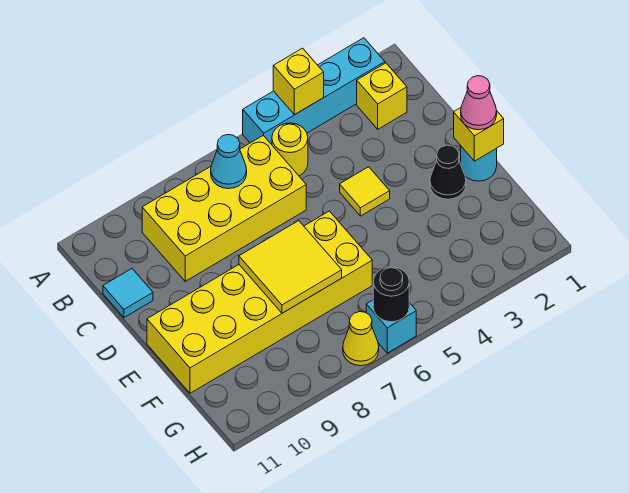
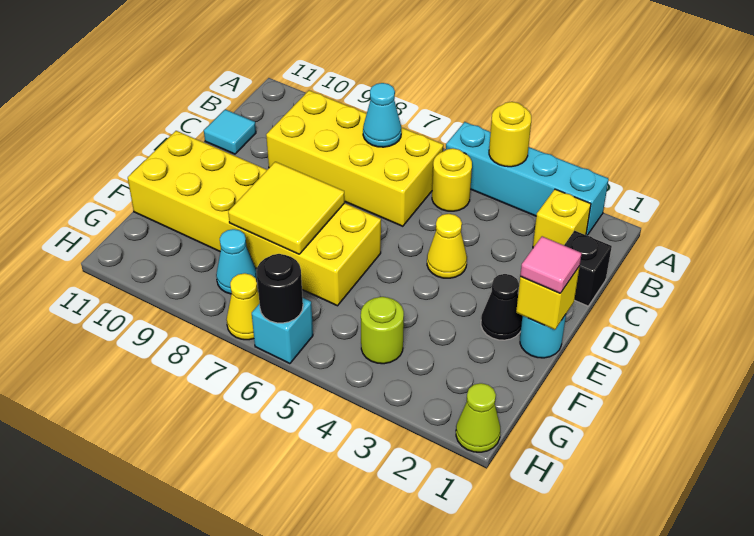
yellow 1x1 brick [273,48,324,115] -> yellow 1x1 round brick [489,102,531,167]
none -> black 1x1 brick [564,231,612,306]
yellow 1x1 tile [340,167,390,216] -> yellow 1x1 cone [427,214,467,278]
pink 1x1 cone [461,76,497,130] -> pink 1x1 tile [520,236,582,293]
none -> lime 1x1 round brick [361,297,404,364]
none -> cyan 1x1 cone [216,229,257,294]
none -> lime 1x1 cone [456,383,500,452]

